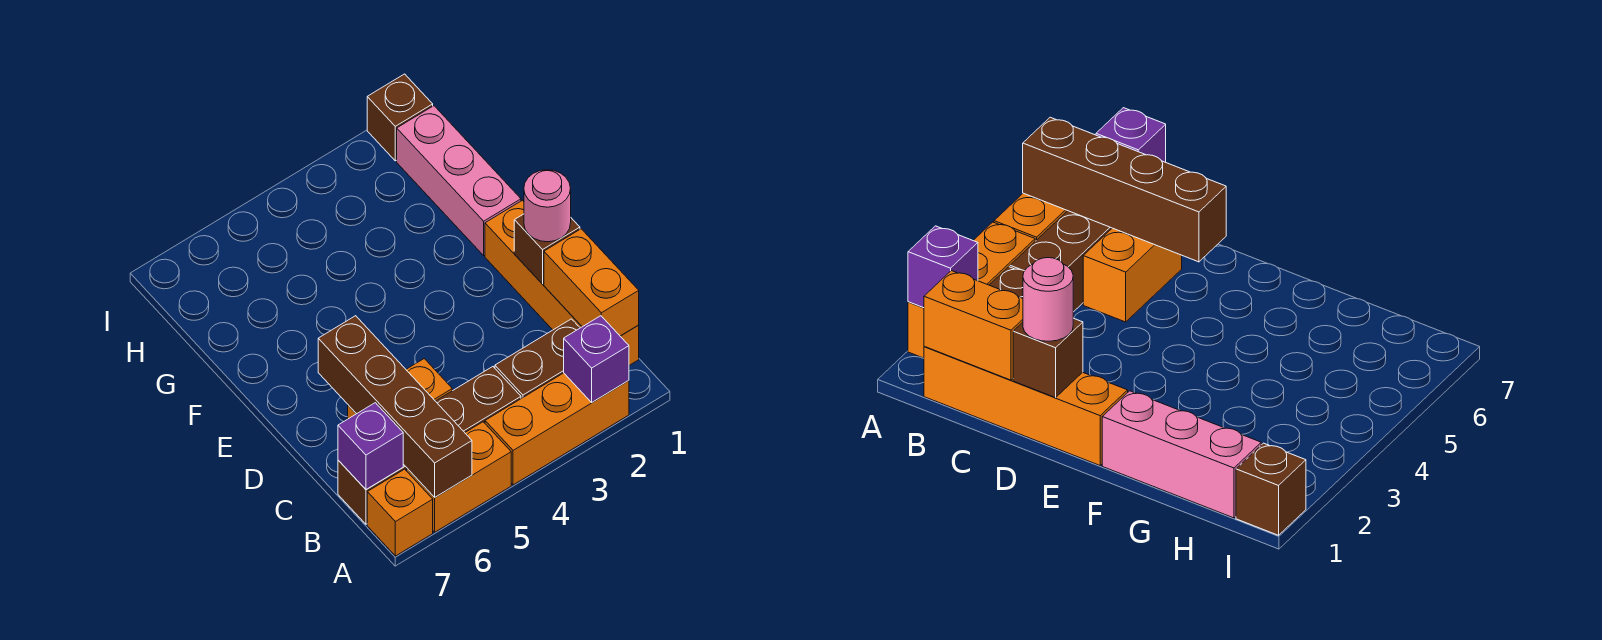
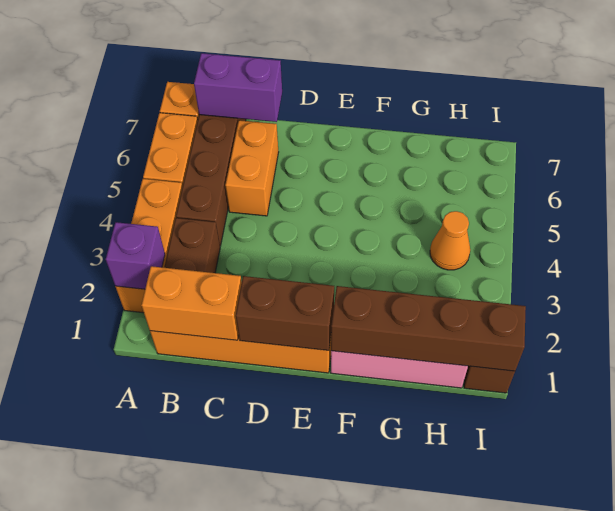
brown 1x4 brick [318,316,472,497] -> brown 1x4 brick moved to [331,286,526,371]
purple 1x1 brick [338,403,403,490] -> purple 1x2 brick [194,53,282,122]
brown 1x1 brick [514,214,580,284] -> brown 1x2 brick [236,276,334,350]
pink 1x1 round brick [524,170,571,242] -> none
none -> orange 1x1 cone [430,211,470,270]

